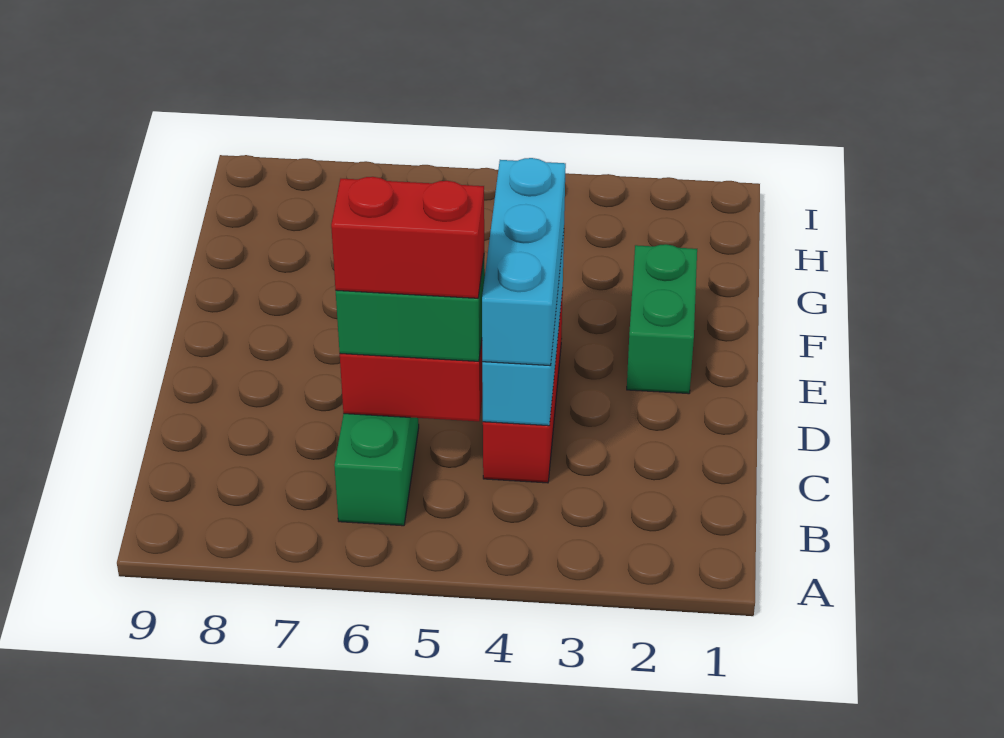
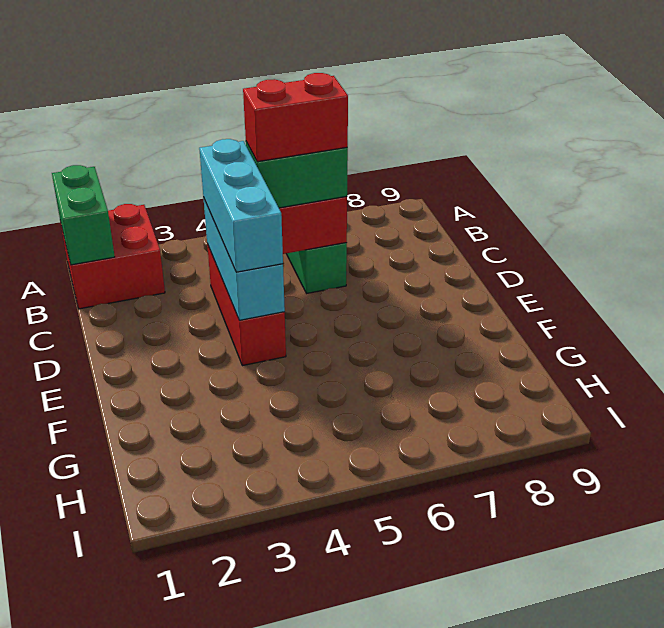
none -> red 2x2 brick [61,204,165,309]
green 1x2 brick [627,244,697,394] -> green 1x2 brick moved to [52,165,115,265]

